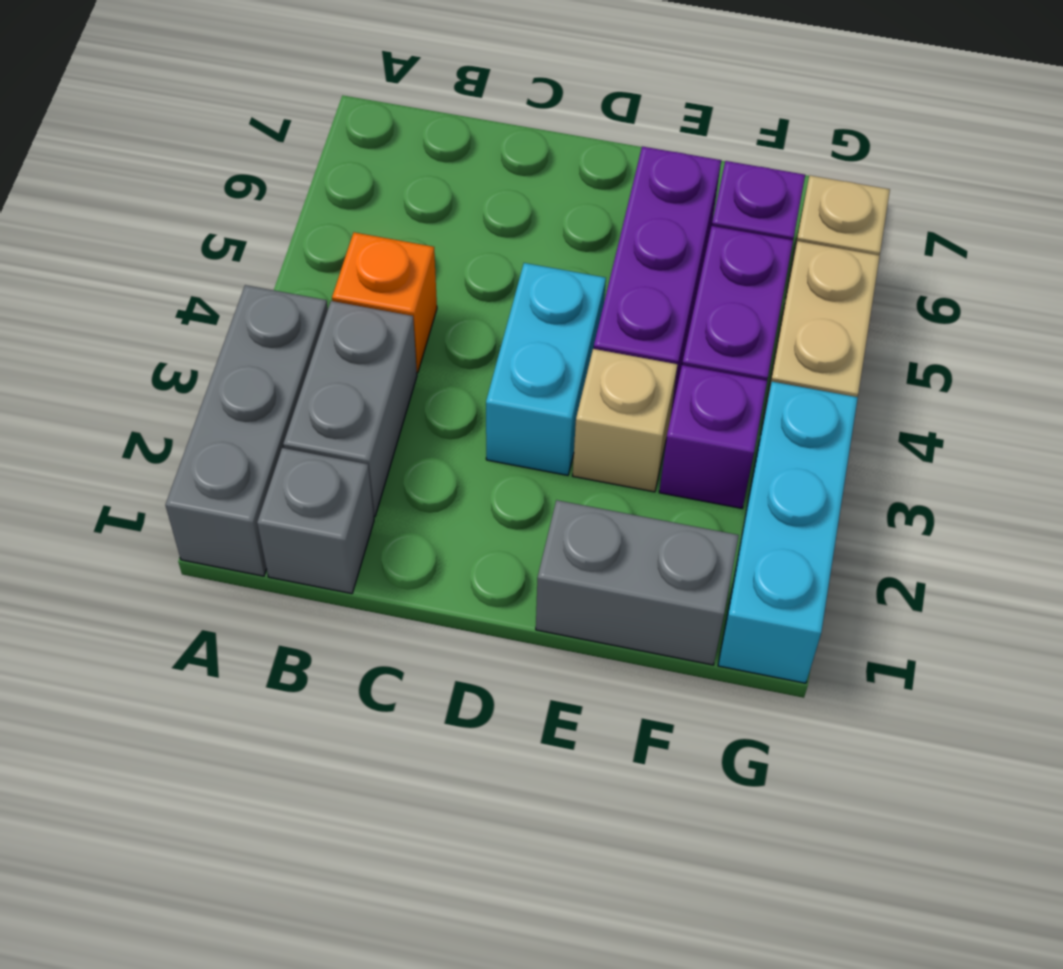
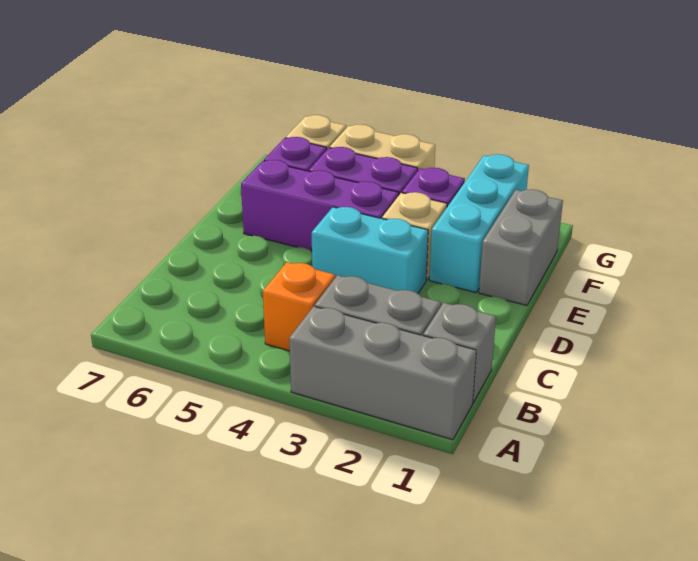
cyan 1x3 brick [718,382,858,683] -> cyan 1x3 brick turned to [429,154,529,293]

